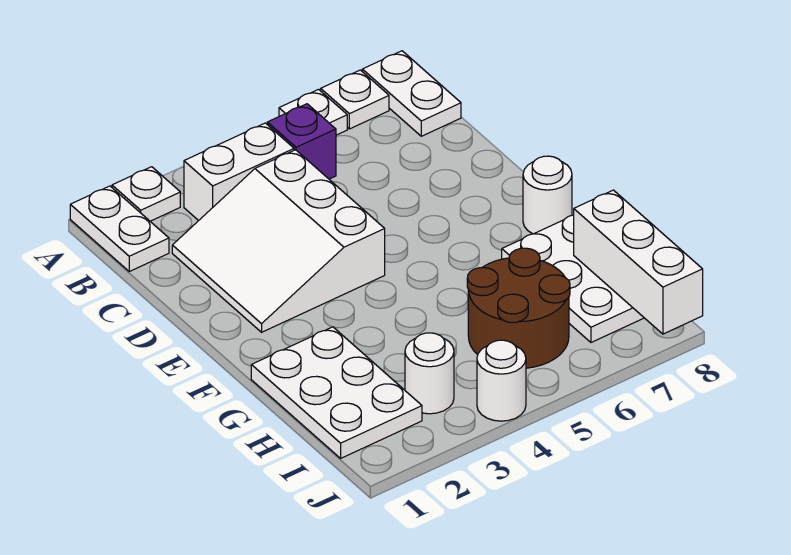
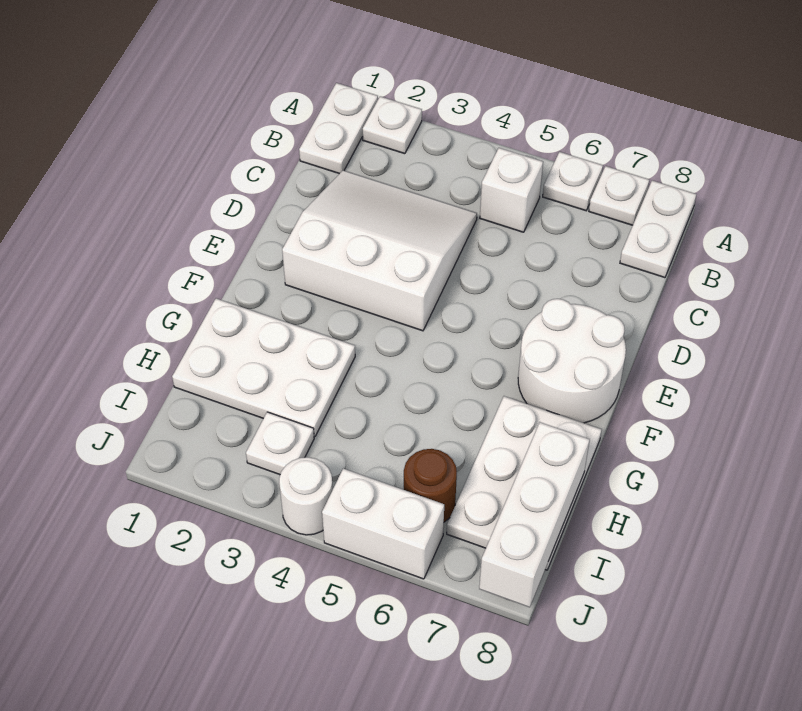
white 1x2 brick [184,123,294,221] -> white 1x2 brick moved to [322,469,444,579]
purple 1x1 brick [267,104,336,179] -> white 1x1 brick [480,148,543,232]
white 3x3 slope [172,150,385,332] -> white 3x3 slope turned to [282,170,477,331]
white 1x1 round brick [523,156,572,234] -> white 2x2 round brick [518,299,626,423]
white 2x3 plate [251,327,422,458] -> white 2x3 plate turned to [172,298,355,437]
brown 2x2 round brick [467,248,570,368] -> brown 1x1 round brick [404,449,457,522]
white 1x1 round brick [405,333,454,414] -> white 1x1 plate [246,412,314,475]

